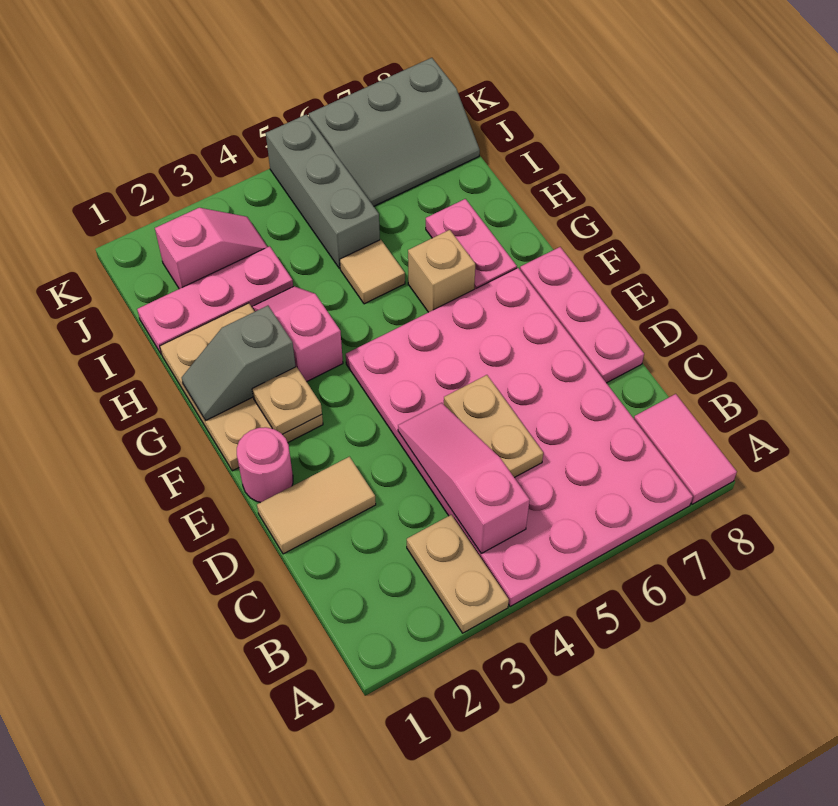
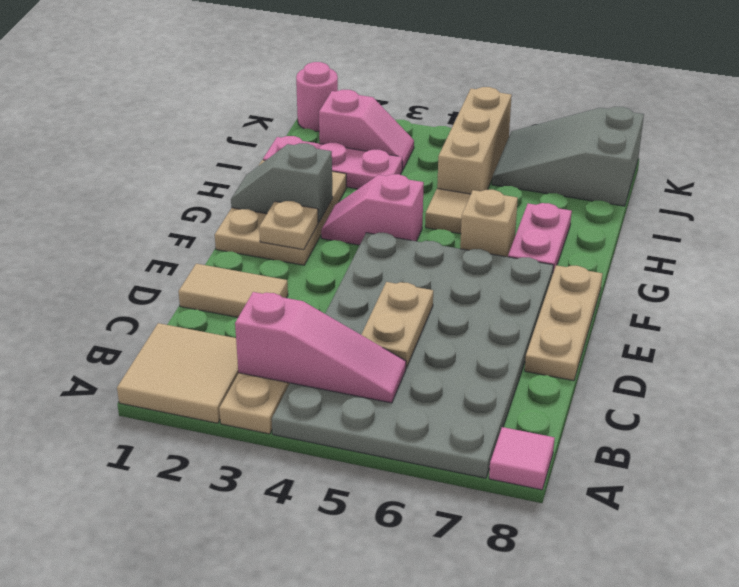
none -> tan 2x2 tile [117,323,238,423]
pink 4x6 plate [346,268,693,607] -> grey 4x6 plate [272,233,553,478]
pink 1x2 tile [634,394,737,504] -> pink 1x1 tile [489,427,555,490]
pink 1x3 slope [398,403,530,553] -> pink 1x3 slope turned to [235,292,406,403]
pink 1x3 plate [520,247,644,383] -> tan 1x3 plate [525,265,602,381]
pink 1x1 round brick [237,427,293,503] -> pink 1x1 round brick moved to [296,62,338,131]
pink 1x2 slope [252,286,343,382] -> pink 1x2 slope turned to [321,174,424,245]
grey 1x3 brick [266,114,380,268] -> tan 1x3 brick [437,87,512,194]
grey 2x3 slope [309,58,480,206] -> grey 2x3 slope turned to [492,107,644,206]

